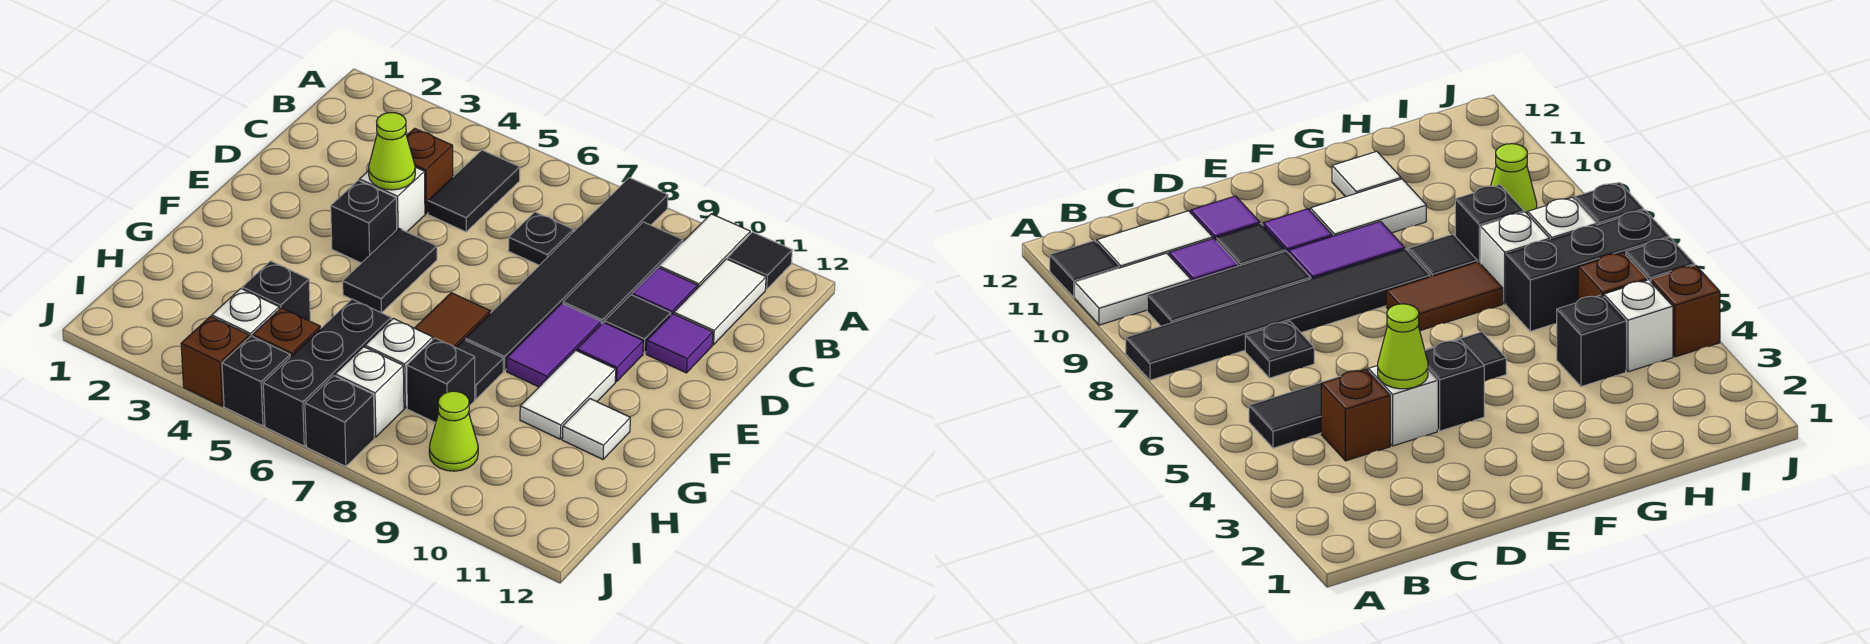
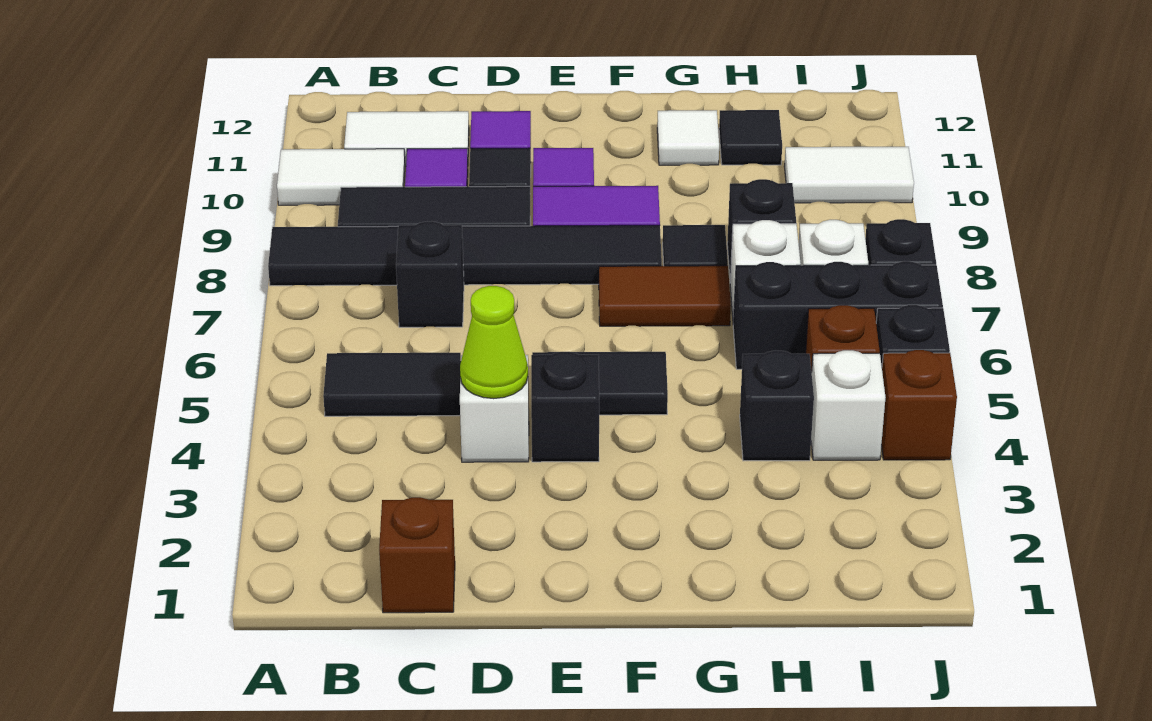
black 1x1 tile [727,232,792,290] -> black 1x1 tile moved to [719,110,782,165]
brown 1x1 brick [407,128,453,214] -> brown 1x1 brick moved to [379,497,455,613]
black 1x1 plate [508,212,573,265] -> black 1x1 brick [396,221,464,327]
white 1x2 tile [520,350,616,439] -> white 1x2 tile moved to [784,147,914,203]
lime 1x1 cone [429,391,478,471] -> none

